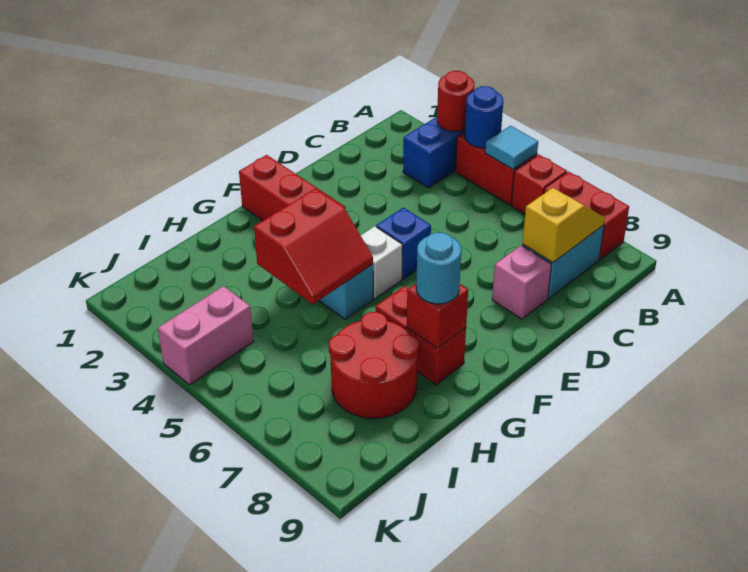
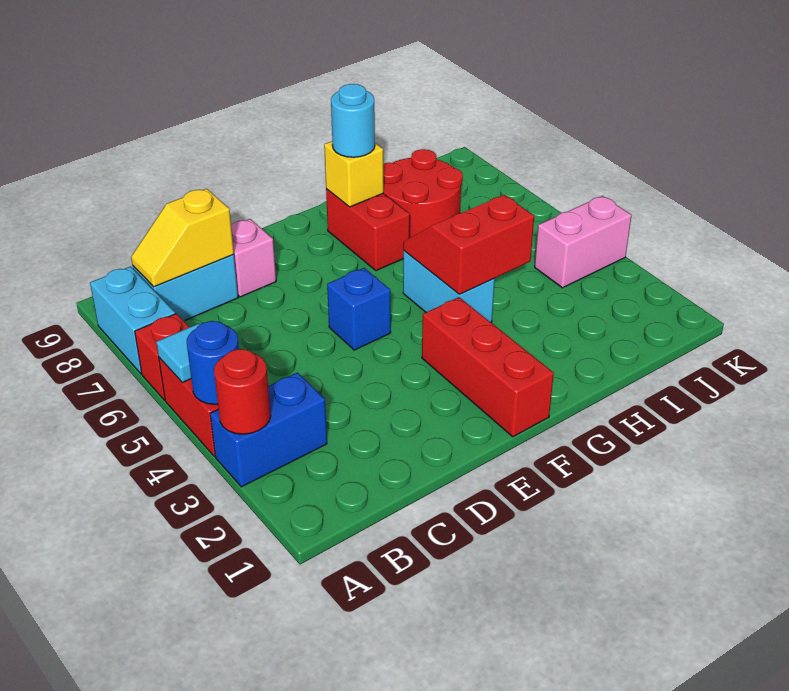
red 1x2 brick [544,172,629,259] -> cyan 1x2 brick [90,266,175,374]
white 1x1 brick [361,226,403,299] -> none
red 1x1 brick [407,283,468,348] -> yellow 1x1 brick [324,141,384,207]

